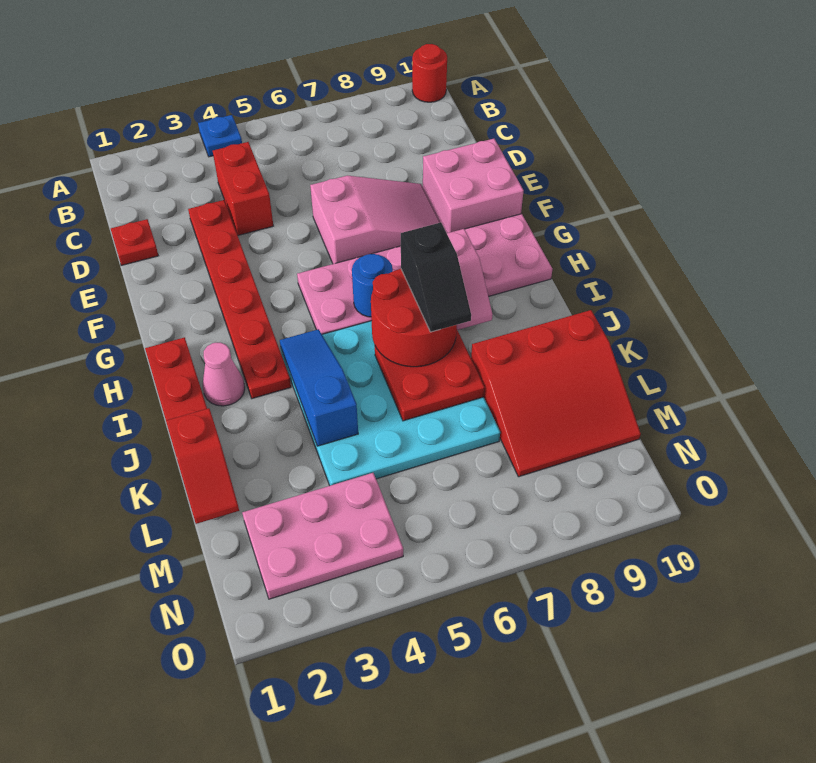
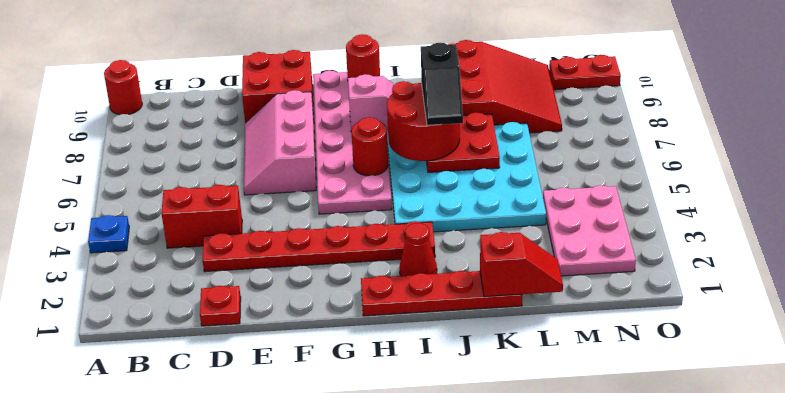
pink 2x3 slope [310,176,440,264] -> pink 2x3 slope turned to [244,90,316,195]
pink 2x2 brick [423,139,524,233] -> red 2x2 brick [242,50,314,123]
blue 1x1 round brick [352,254,393,317] -> red 1x1 round brick [351,117,388,176]
none -> red 1x1 round brick [346,34,380,78]
pink 1x1 cone [203,343,245,406] -> red 1x1 cone [399,223,437,276]
blue 1x3 slope [280,329,358,446] -> none
black 1x2 slope [401,222,471,332] -> black 1x2 slope turned to [421,43,463,125]
none -> red 1x2 plate [549,55,621,90]

